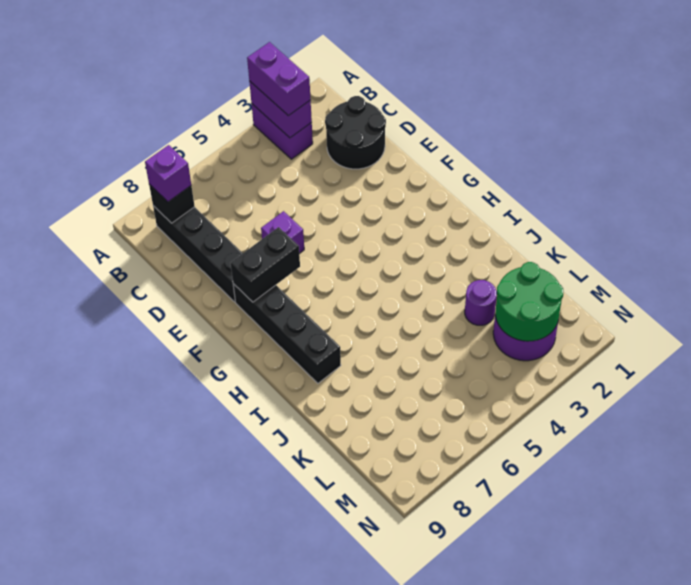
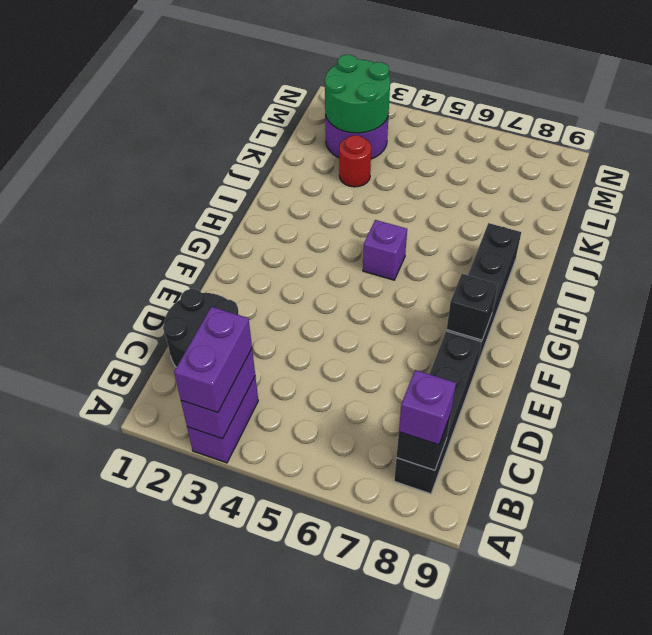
purple 1x1 brick [261,211,304,254] -> purple 1x1 brick moved to [363,220,407,280]
black 1x2 brick [231,227,300,302] -> black 1x1 brick [447,274,498,340]
purple 1x1 round brick [465,280,497,325] -> red 1x1 round brick [339,135,371,187]

